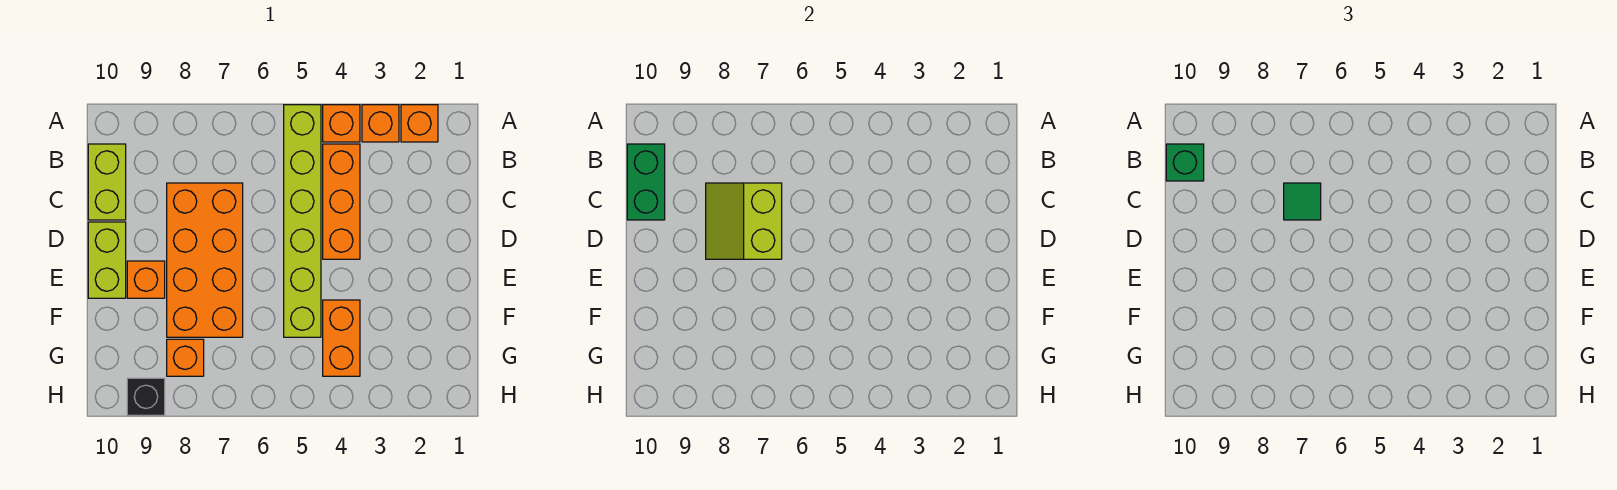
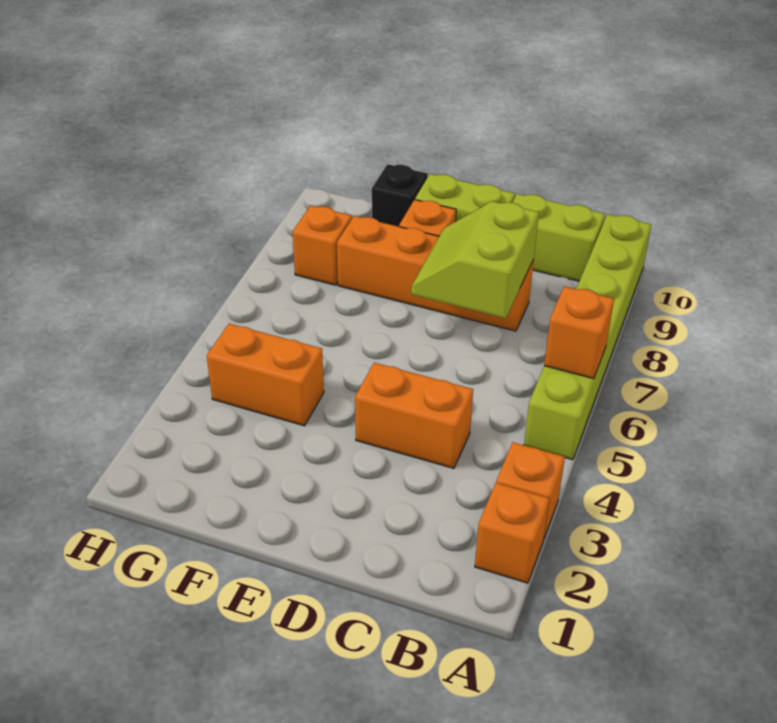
orange 1x1 brick [323,105,360,142] -> orange 1x1 brick moved to [544,286,614,379]
lime 1x6 brick [284,105,321,337] -> lime 1x6 brick turned to [524,214,651,460]
orange 1x3 brick [323,144,360,259] -> orange 1x2 brick [355,363,473,468]
green 1x2 brick [627,144,665,220] -> none
green 1x1 brick [1166,144,1204,181] -> none
orange 2x4 brick [167,183,243,337] -> orange 1x4 brick [337,216,534,331]
lime 2x2 slope [706,183,782,259] -> lime 2x2 slope turned to [411,201,539,318]
green 1x1 tile [1284,183,1321,220] -> none
black 1x1 brick [127,378,165,415] -> black 1x1 brick moved to [372,164,428,227]

